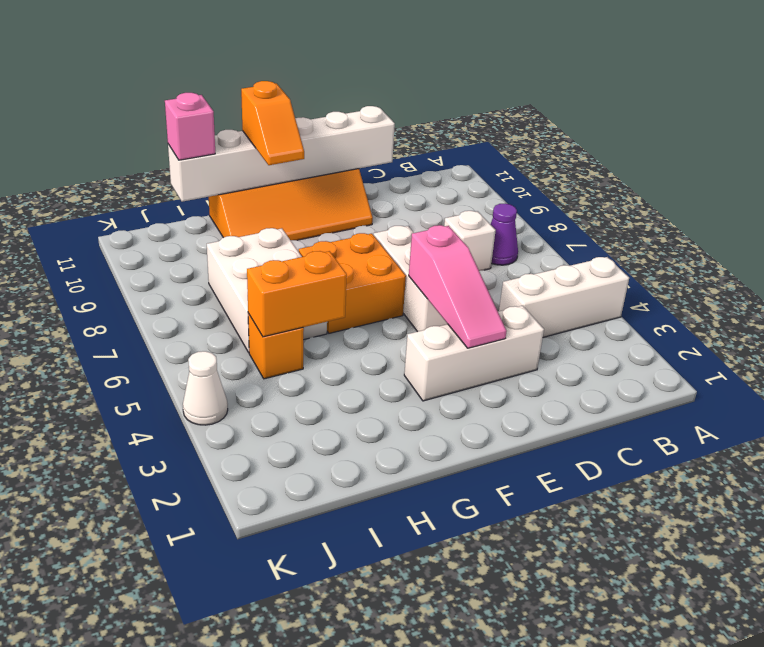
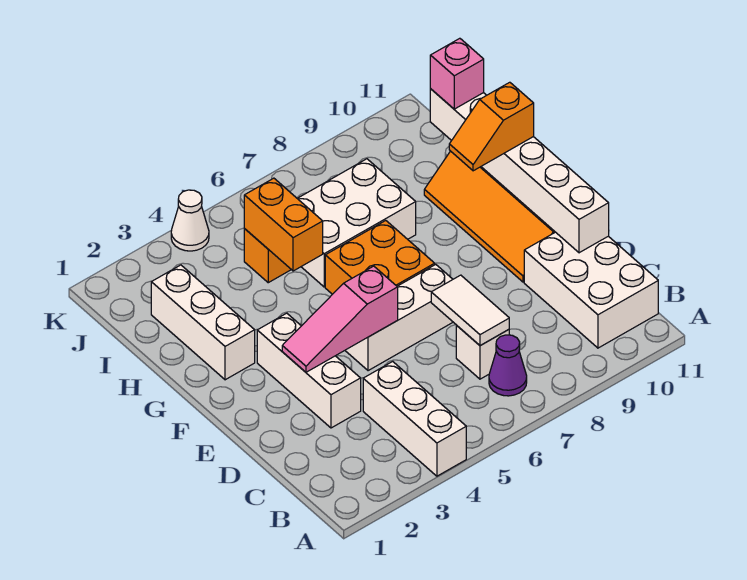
none -> white 2x3 brick [524,232,658,348]
none -> white 1x2 tile [431,275,509,346]
none -> white 1x3 brick [151,265,255,380]

